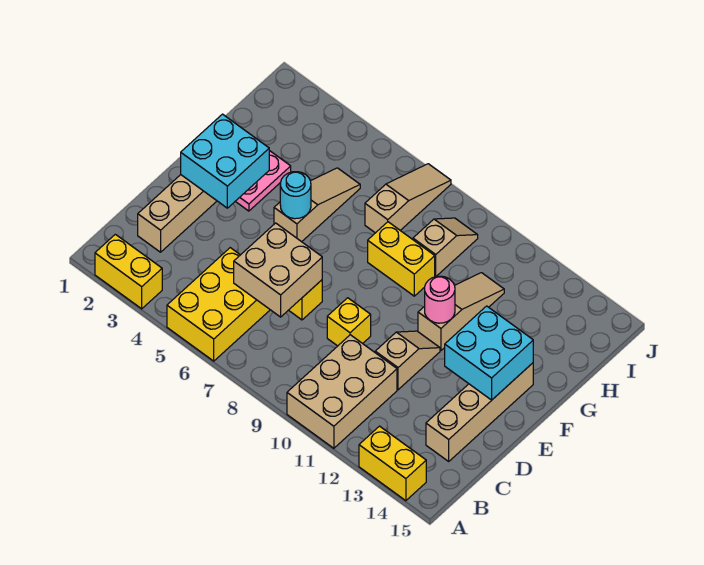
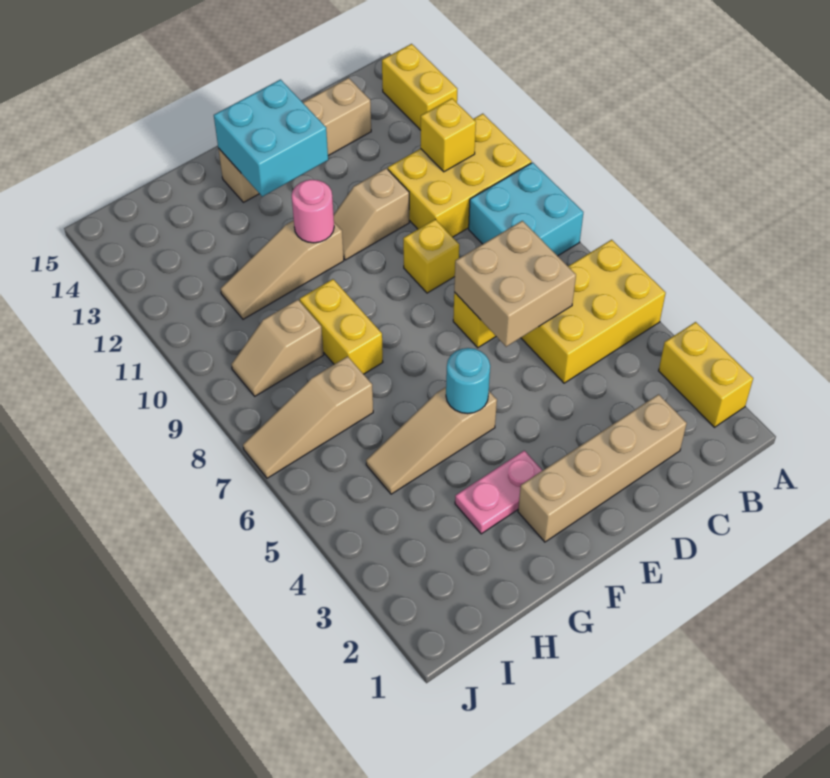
tan 2x3 brick [287,335,397,448] -> yellow 2x3 brick [388,114,532,237]
none -> yellow 1x1 brick [420,98,476,172]
cyan 2x2 brick [181,114,269,208] -> cyan 2x2 brick moved to [469,162,583,256]

